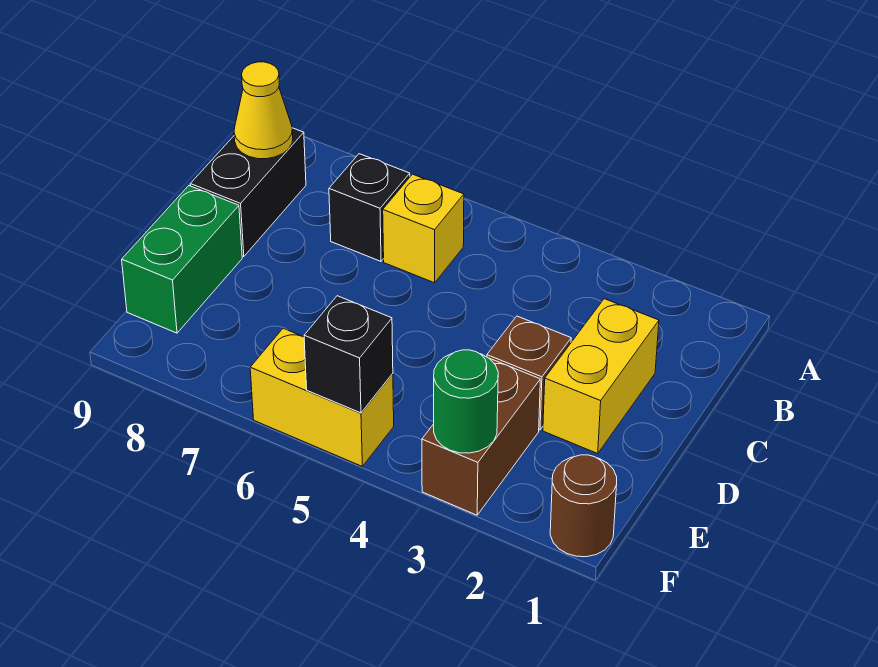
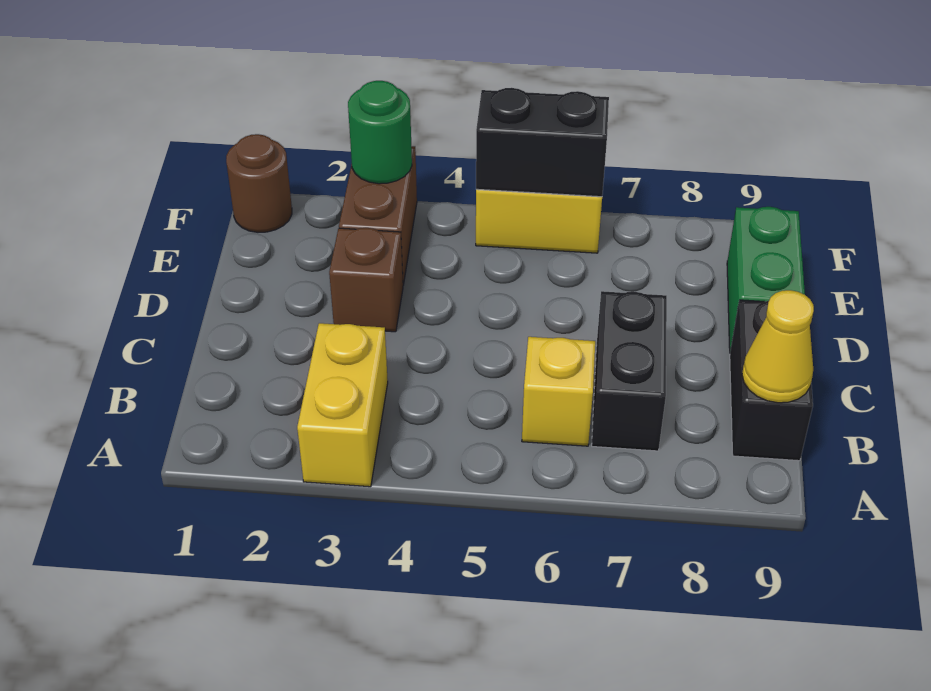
black 1x1 brick [329,154,410,261] -> black 1x2 brick [592,291,667,451]
yellow 1x2 brick [543,299,659,453] -> yellow 1x2 brick moved to [297,323,388,487]
black 1x1 brick [304,296,393,413] -> black 1x2 brick [476,88,609,197]

